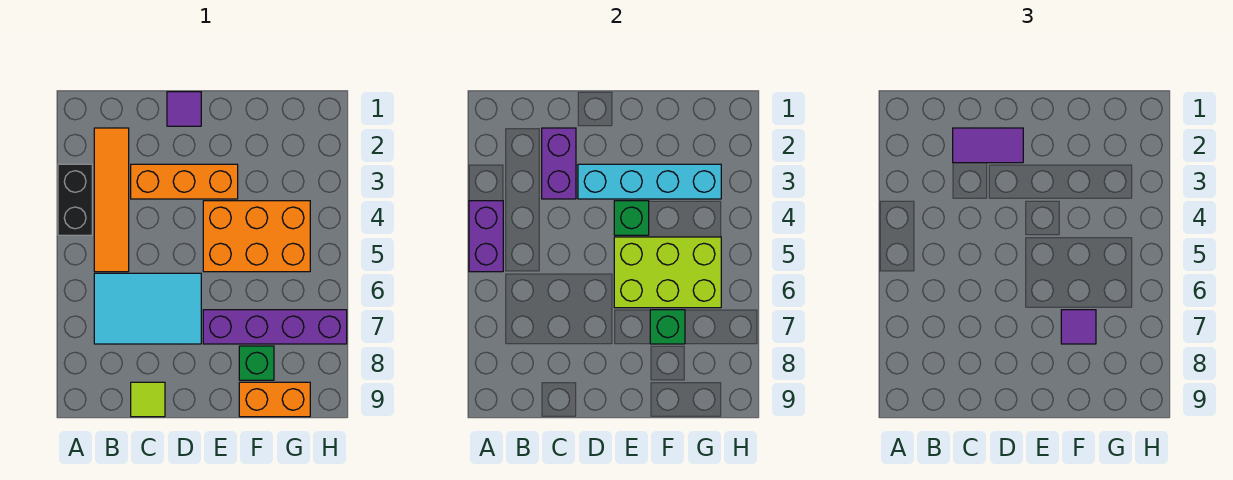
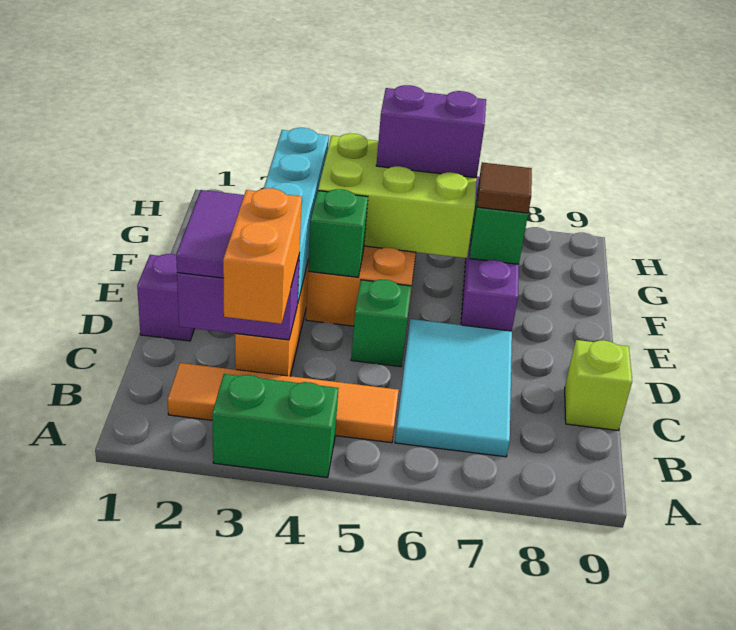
black 1x2 brick [58,164,92,235] -> green 1x2 brick [212,374,338,478]
purple 1x2 brick [469,201,503,272] -> purple 1x2 brick moved to [376,85,486,178]
lime 1x1 tile [131,382,165,417] -> lime 1x1 brick [565,340,632,430]
purple 1x1 tile [167,92,201,126] -> purple 1x1 brick [137,254,195,341]
lime 2x3 brick [614,237,721,308] -> lime 2x3 brick turned to [318,133,477,258]
purple 1x1 tile [1061,310,1096,344] -> brown 1x1 tile [477,162,532,213]
green 1x1 brick [239,346,274,380] -> green 1x1 brick moved to [351,279,411,367]
orange 1x2 brick [239,382,310,417] -> orange 1x2 brick moved to [223,188,302,324]

